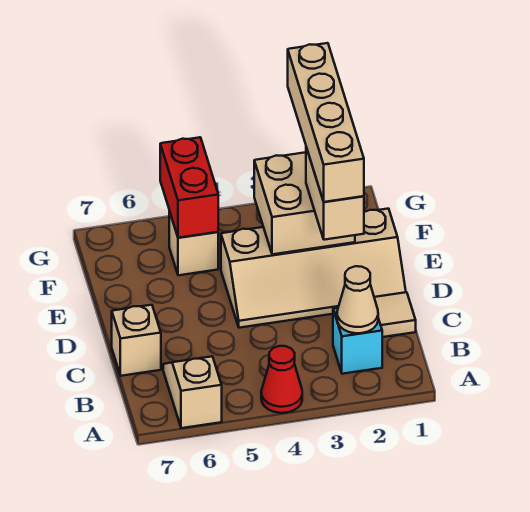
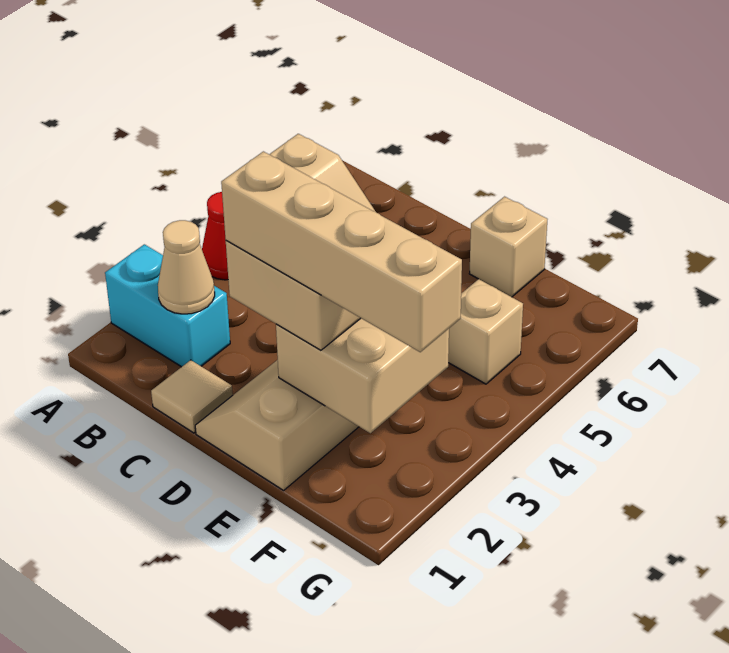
cyan 1x1 brick [333,308,382,374] -> cyan 1x2 brick [105,244,230,367]
tan 1x1 brick [112,305,161,376] -> tan 1x1 brick moved to [469,197,548,297]
red 1x2 brick [160,137,218,238] -> none

